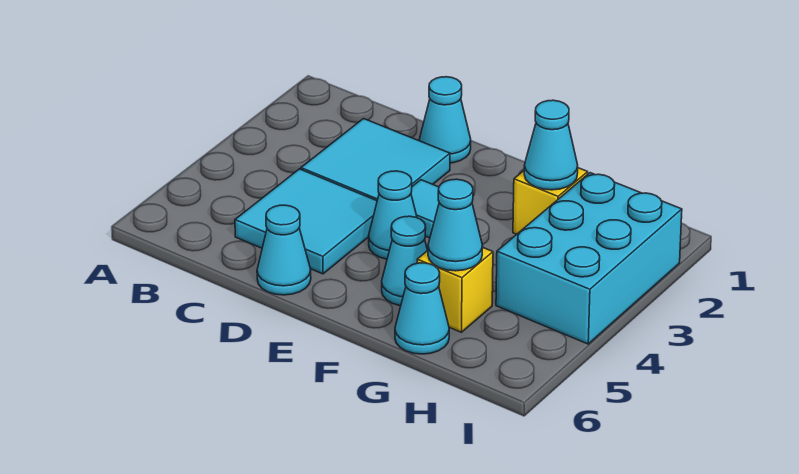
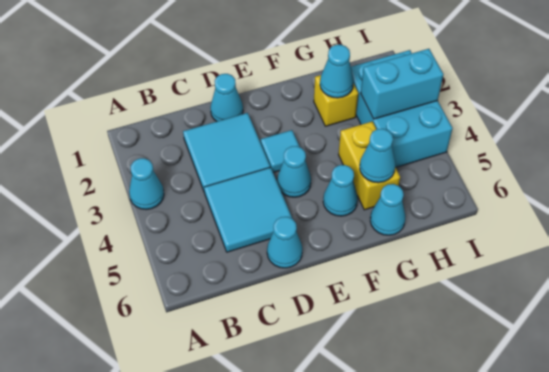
none -> cyan 1x1 cone [129,158,164,210]
yellow 1x1 brick [417,248,493,332] -> yellow 1x2 brick [339,121,400,210]
none -> cyan 1x2 brick [361,49,443,119]

